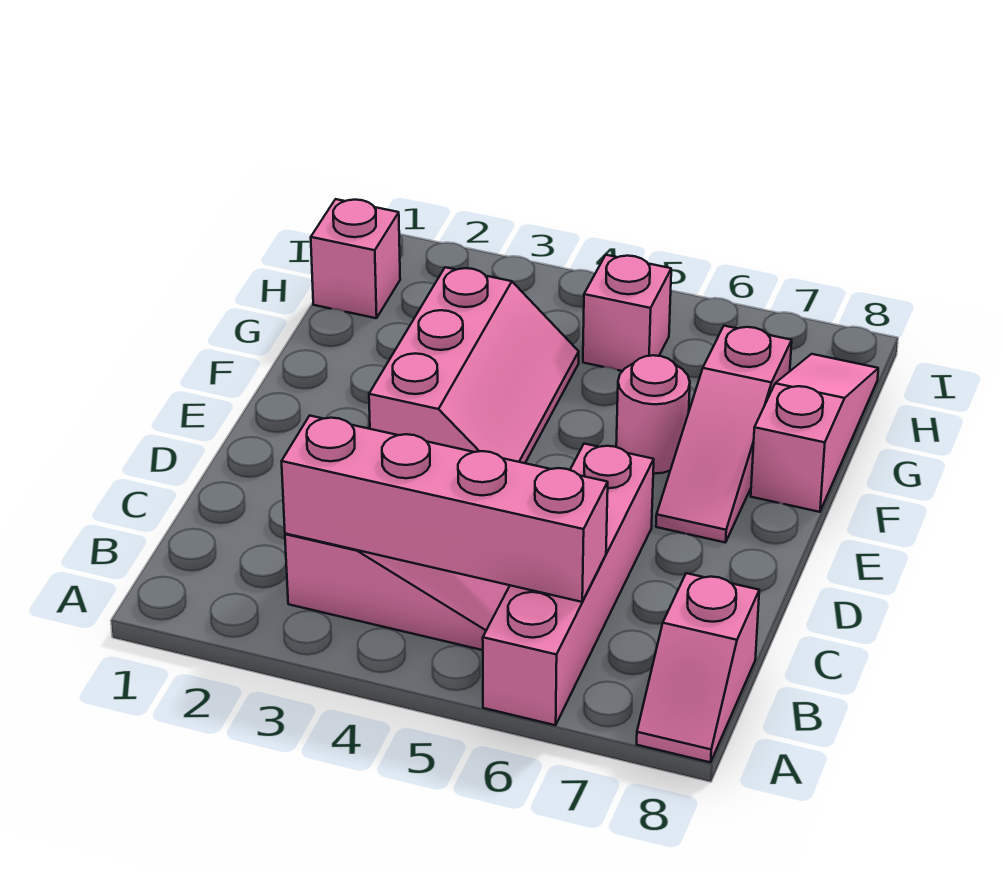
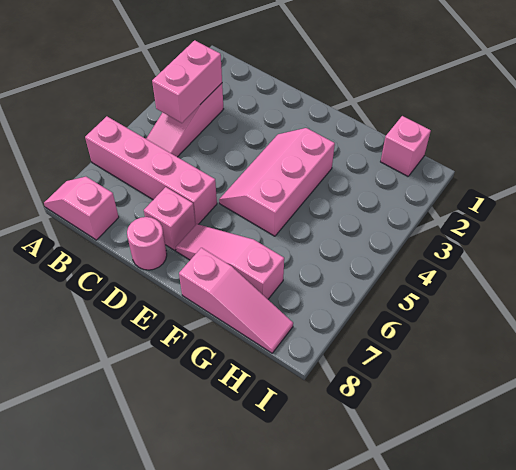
pink 1x4 brick [282,416,608,602] -> pink 1x2 brick [152,40,222,123]
pink 2x3 slope [369,267,579,463] -> pink 2x3 slope turned to [219,128,335,236]
pink 1x1 round brick [616,355,690,474] -> pink 1x1 round brick moved to [127,217,167,270]
pink 1x1 brick [583,255,671,371] -> pink 1x1 brick moved to [144,187,195,250]

